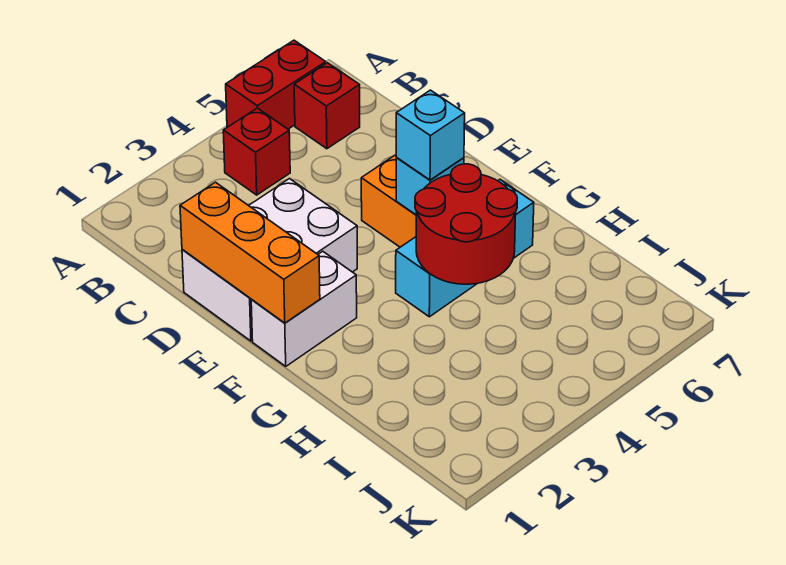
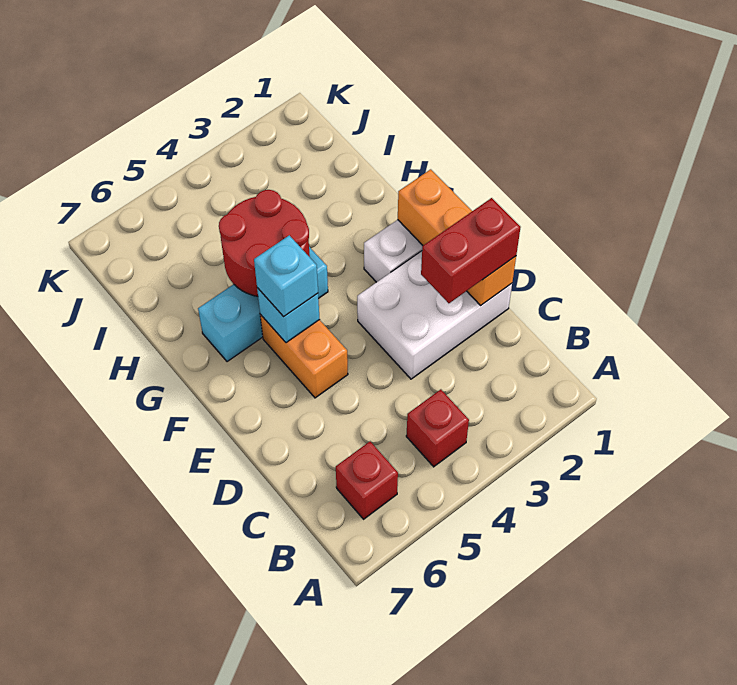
red 1x2 brick [226,40,326,129] -> red 1x2 brick moved to [421,198,521,303]

